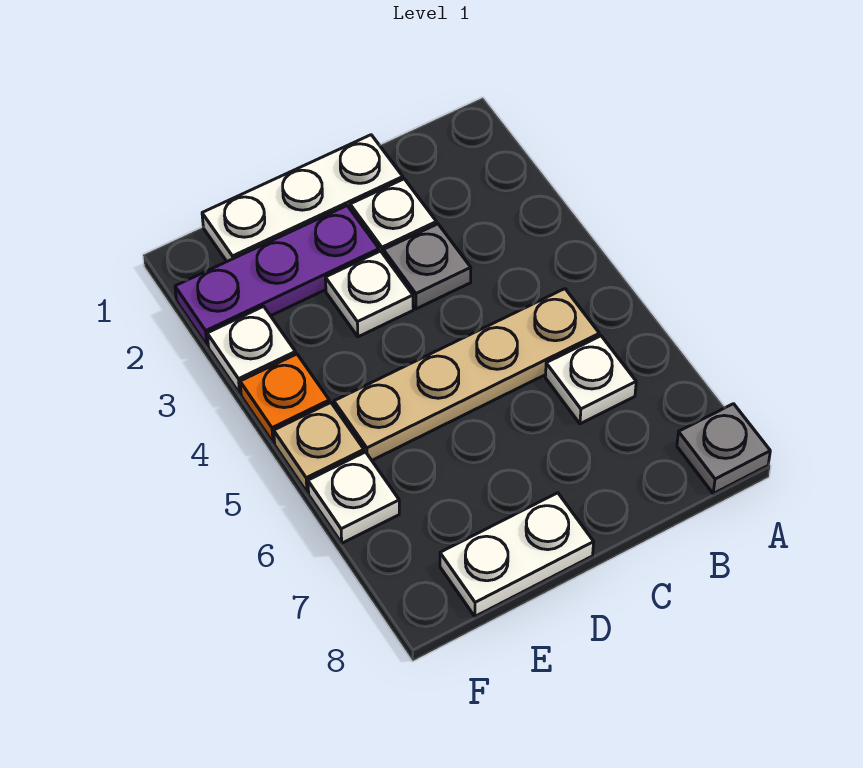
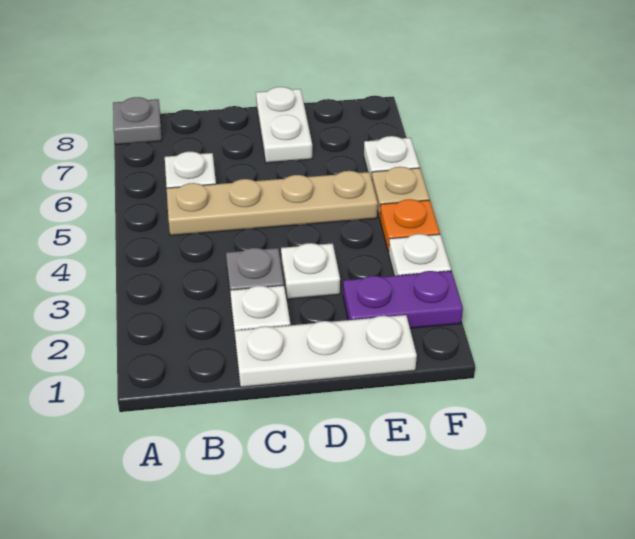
purple 1x3 plate [175,206,379,346] -> purple 1x2 plate [343,271,463,328]
white 1x2 plate [440,493,594,616] -> white 1x2 plate turned to [256,87,312,163]

